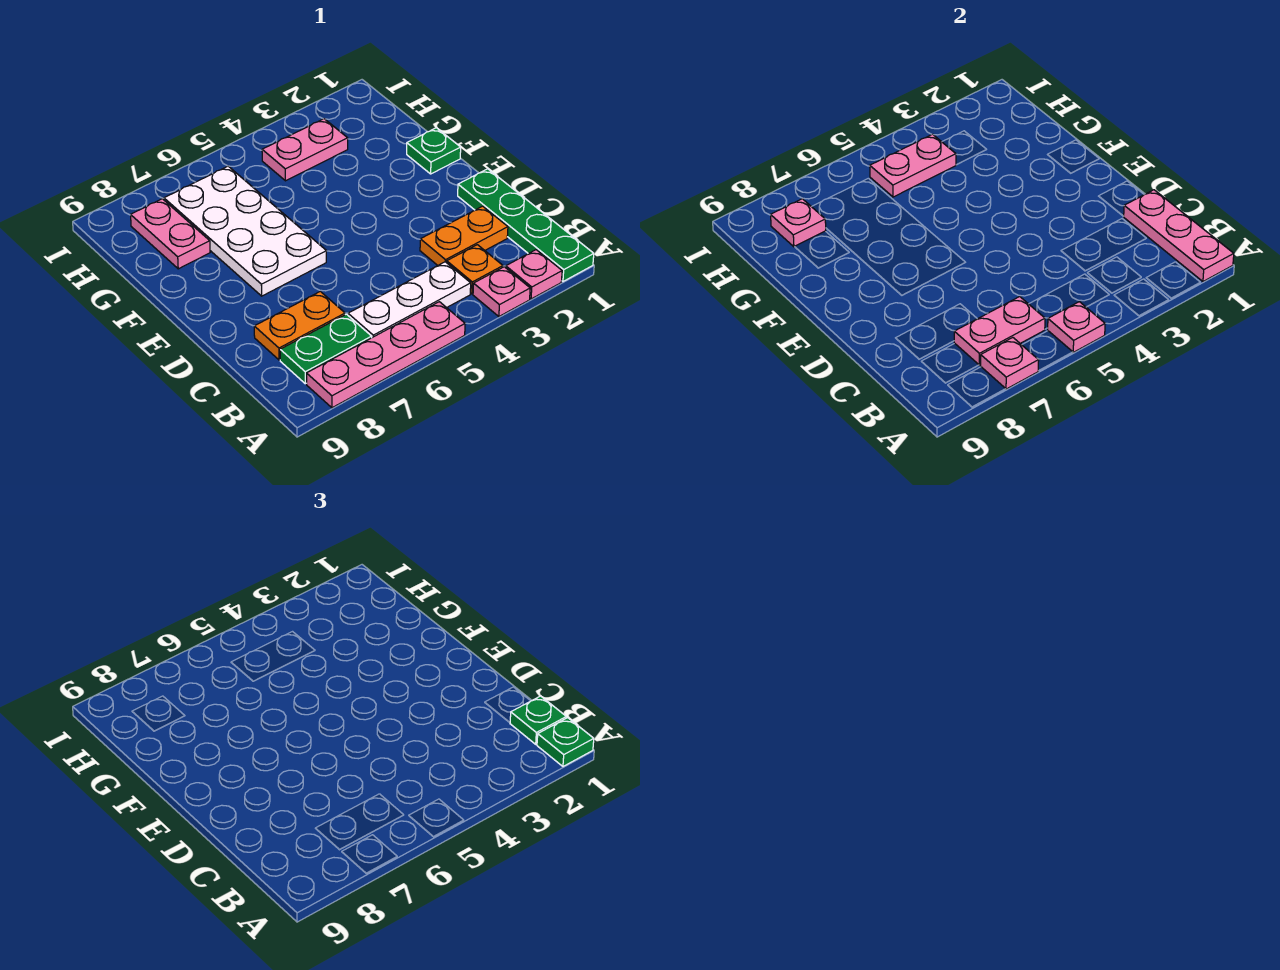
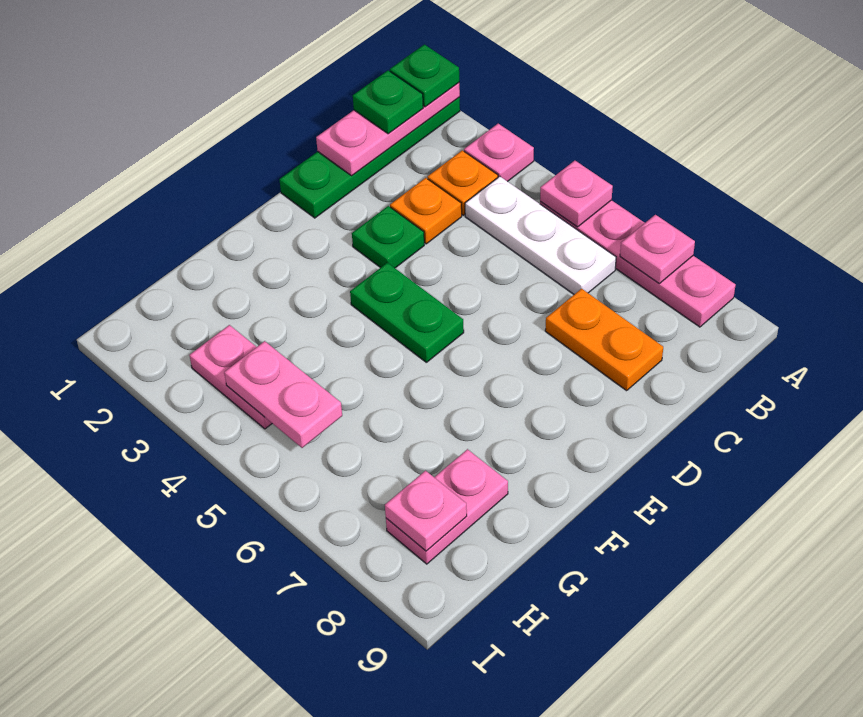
pink 1x1 plate [506,250,562,299] -> none
pink 1x2 plate [954,297,1045,365] -> none
green 1x2 plate [280,314,372,384] -> green 1x2 plate moved to [350,263,464,362]
orange 1x2 plate [420,206,508,265] -> orange 1x1 plate [390,178,462,244]
white 2x4 plate [164,166,326,296] -> none
green 1x1 plate [407,128,461,174] -> green 1x1 plate moved to [352,206,424,268]

